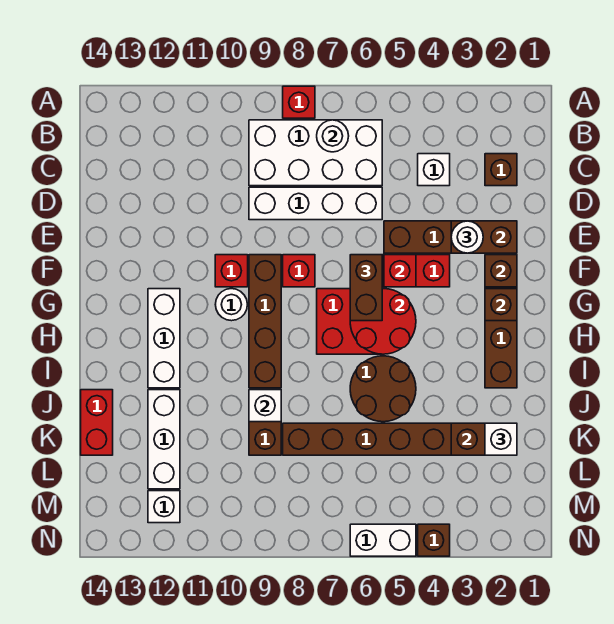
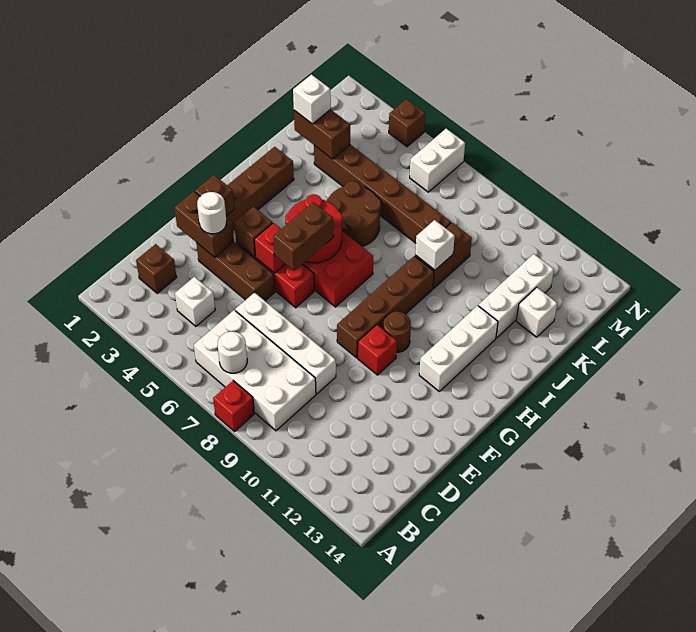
red 1x1 brick [283,255,315,287] -> none
brown 1x1 brick [485,289,517,321] -> brown 1x1 brick moved to [234,207,273,257]
white 1x1 round brick [215,289,247,321] -> brown 1x1 round brick [383,312,411,352]
red 1x2 brick [81,390,113,455] -> none
white 1x1 brick [148,491,180,523] -> white 1x1 brick moved to [516,287,557,337]
white 1x2 brick [350,524,416,556] -> white 1x2 brick turned to [410,129,465,192]

